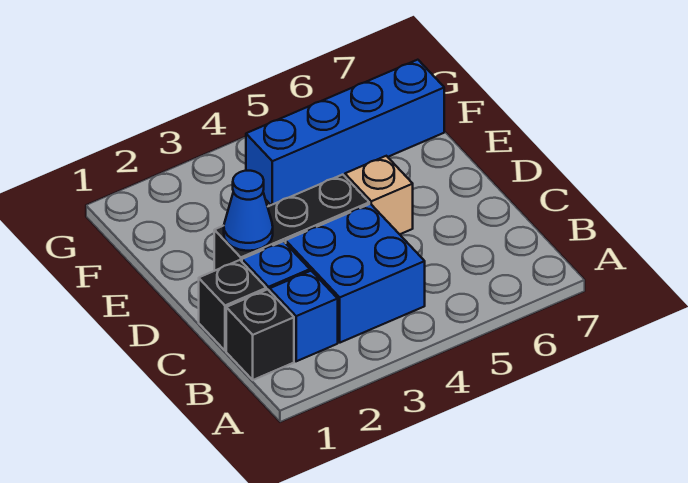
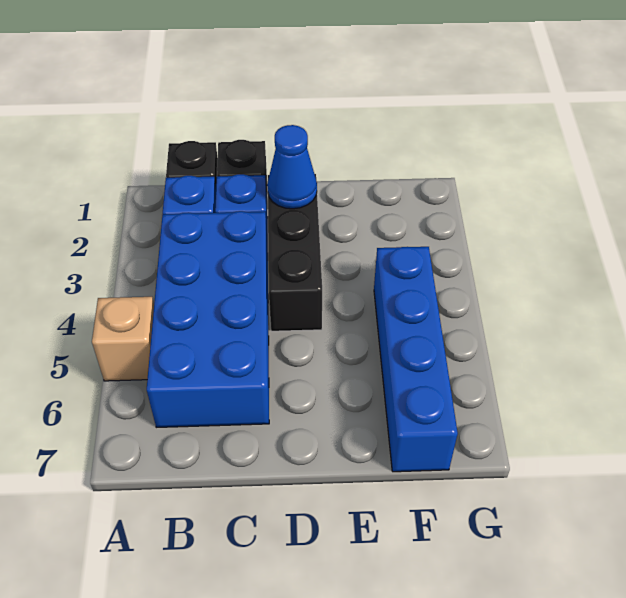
blue 2x2 brick [286,204,425,343] -> blue 2x4 brick [147,211,269,427]
tan 1x1 brick [345,156,413,234] -> tan 1x1 brick moved to [92,297,154,381]

